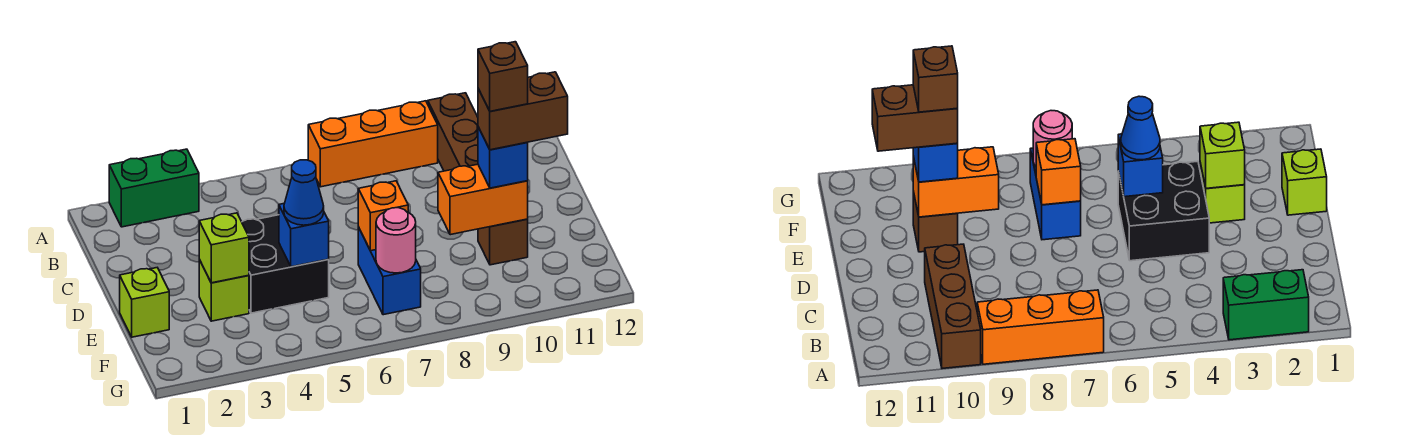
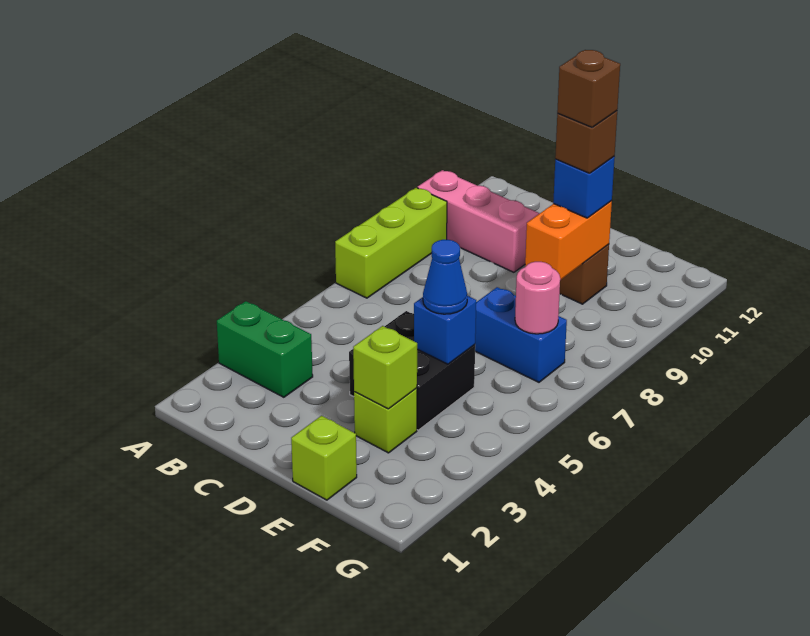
green 1x2 brick [109,149,199,227] -> green 1x2 brick turned to [217,301,313,397]
orange 1x3 brick [308,101,438,187] -> lime 1x3 brick [335,188,447,298]
brown 1x3 brick [428,93,478,171] -> pink 1x3 brick [417,170,540,272]
orange 1x1 brick [358,181,408,251] -> none
brown 1x2 brick [478,72,568,150] -> brown 1x1 brick [555,111,617,173]

